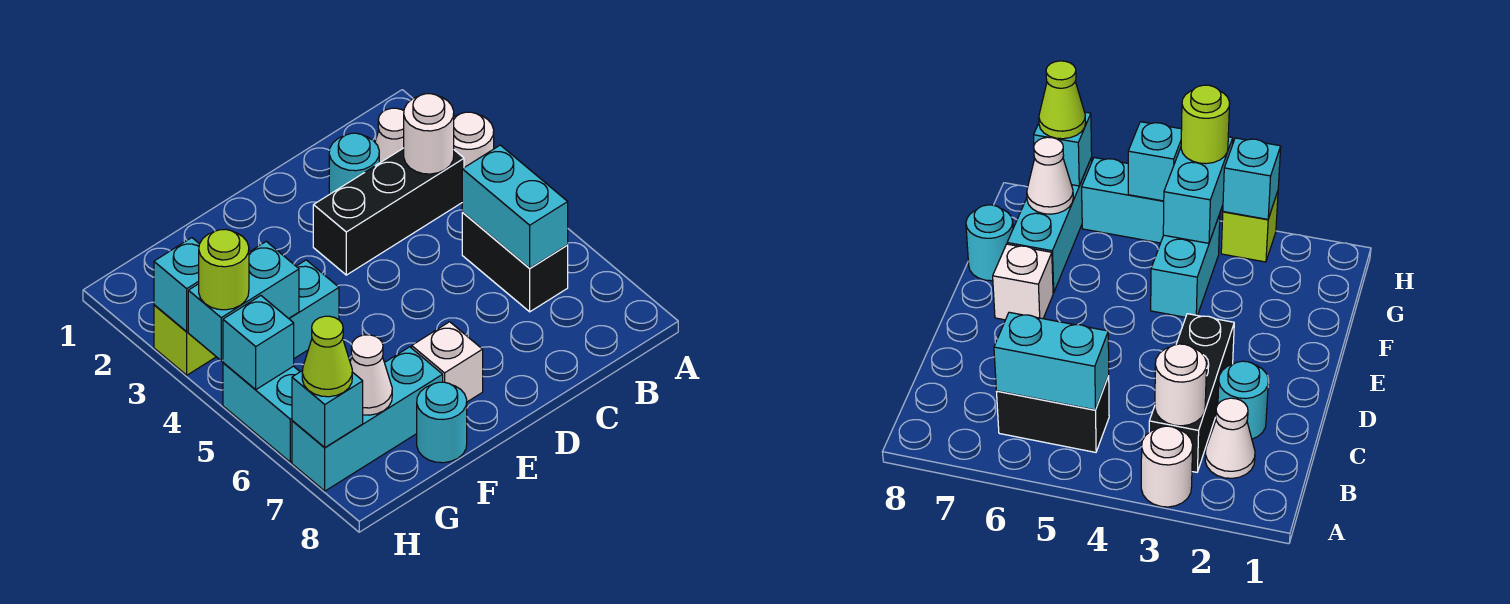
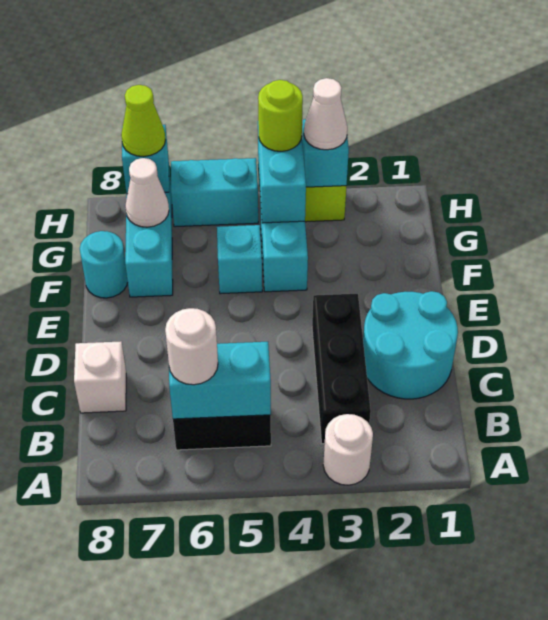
white 1x1 cone [375,108,404,163] -> white 1x1 cone moved to [304,78,347,150]
white 1x1 round brick [404,94,454,174] -> white 1x1 round brick moved to [165,308,218,385]
cyan 1x1 round brick [329,133,379,194] -> cyan 2x2 round brick [363,291,458,399]
white 1x1 brick [412,322,483,402] -> white 1x1 brick moved to [74,341,126,413]
cyan 1x1 brick [223,296,294,390] -> cyan 1x1 brick moved to [217,225,262,294]

